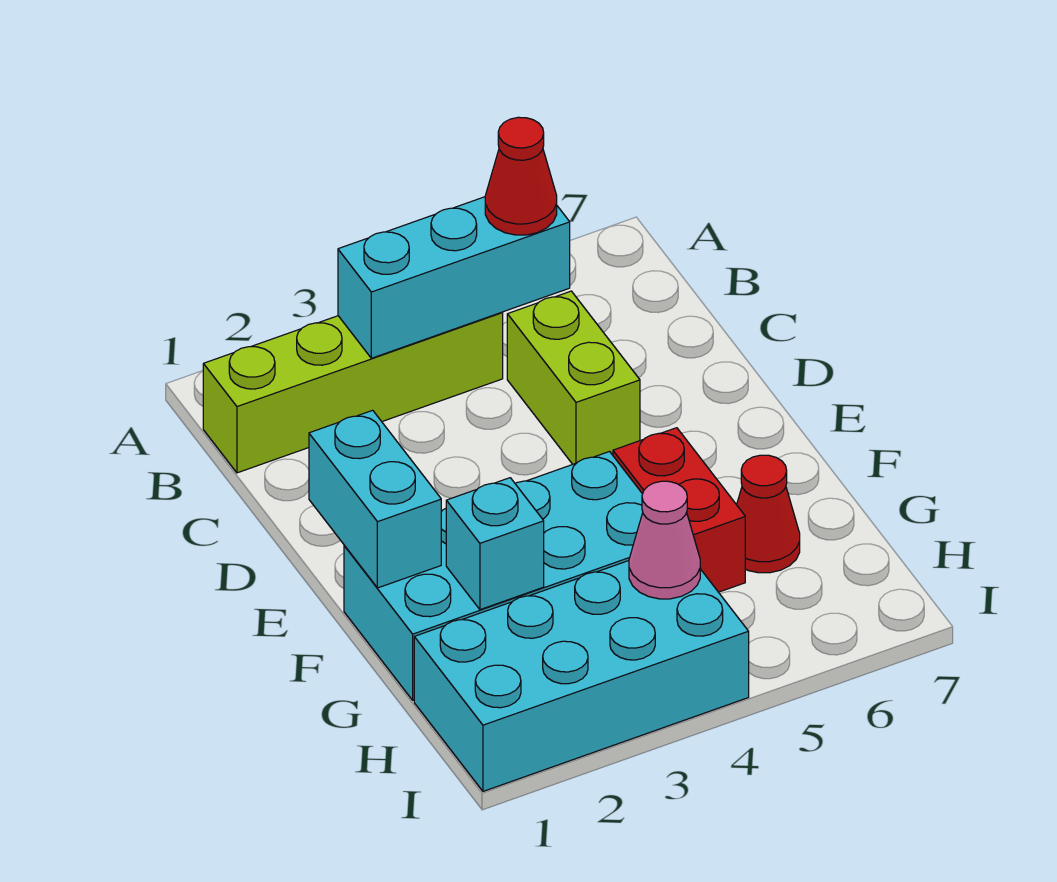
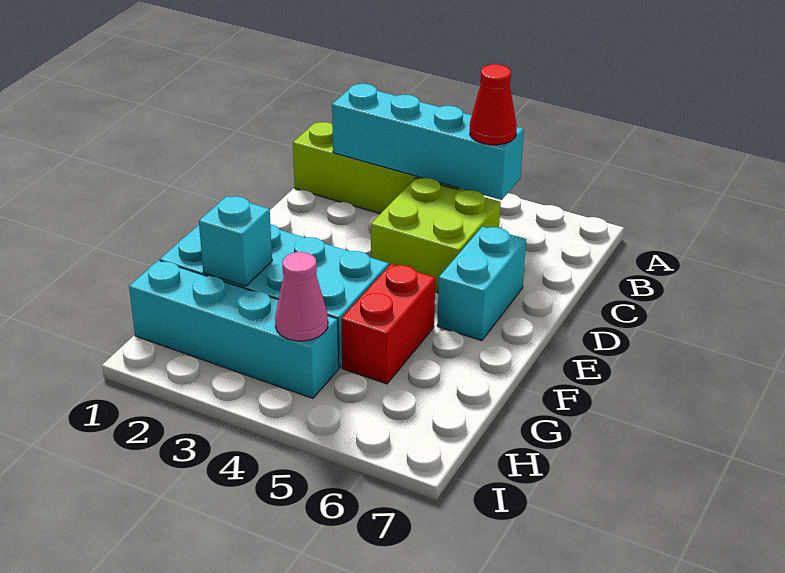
cyan 1x3 brick [338,197,570,358] -> cyan 1x4 brick [332,84,524,200]
lime 1x2 brick [507,291,640,464] -> lime 2x2 brick [371,178,501,293]
cyan 1x2 brick [309,410,441,588] -> cyan 1x2 brick moved to [437,226,526,341]
red 1x1 cone [737,455,800,573] -> none
cyan 2x4 brick [414,561,749,791] -> cyan 1x4 brick [129,260,339,398]

